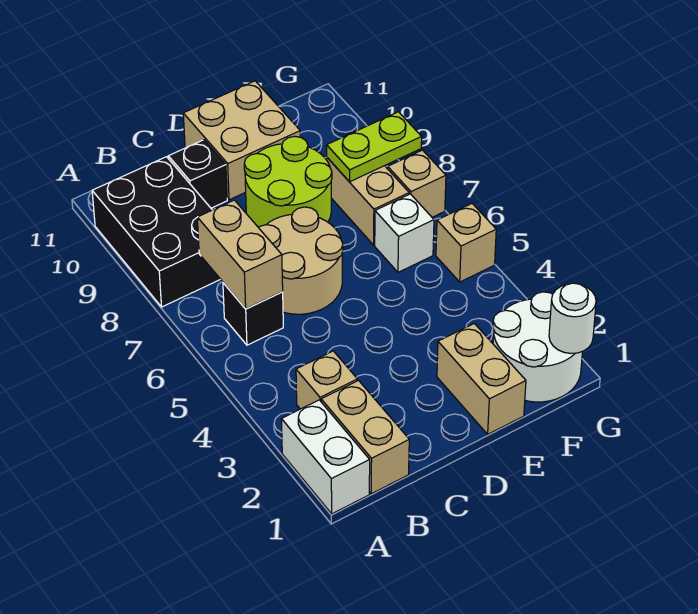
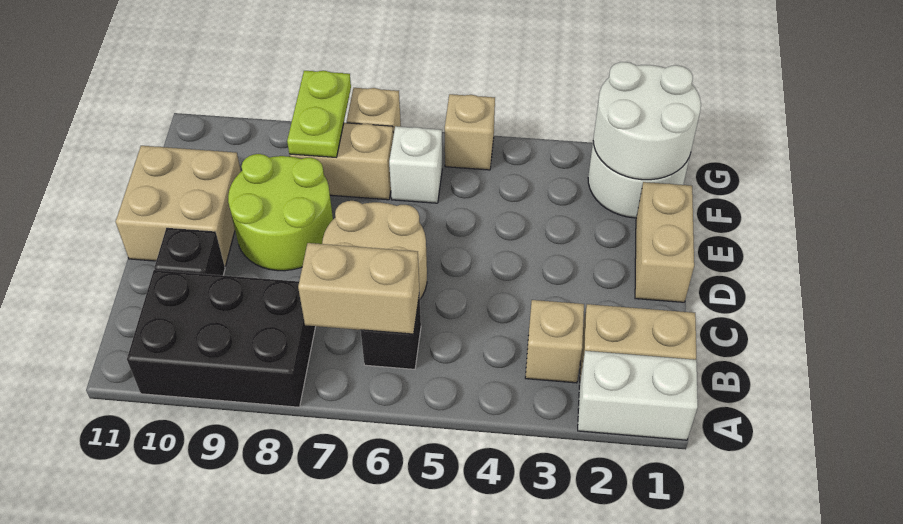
tan 1x2 brick [437,323,526,434] -> tan 1x2 brick turned to [635,182,694,302]
white 1x1 round brick [549,283,596,353] -> white 2x2 round brick [593,62,701,180]

